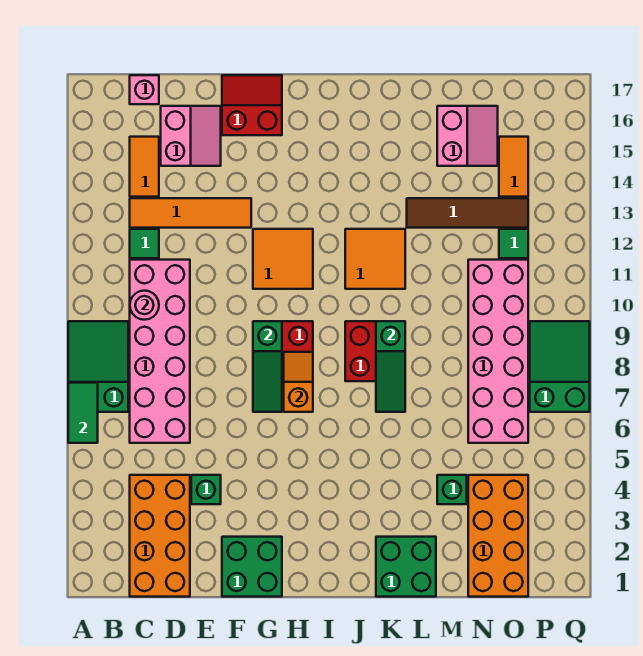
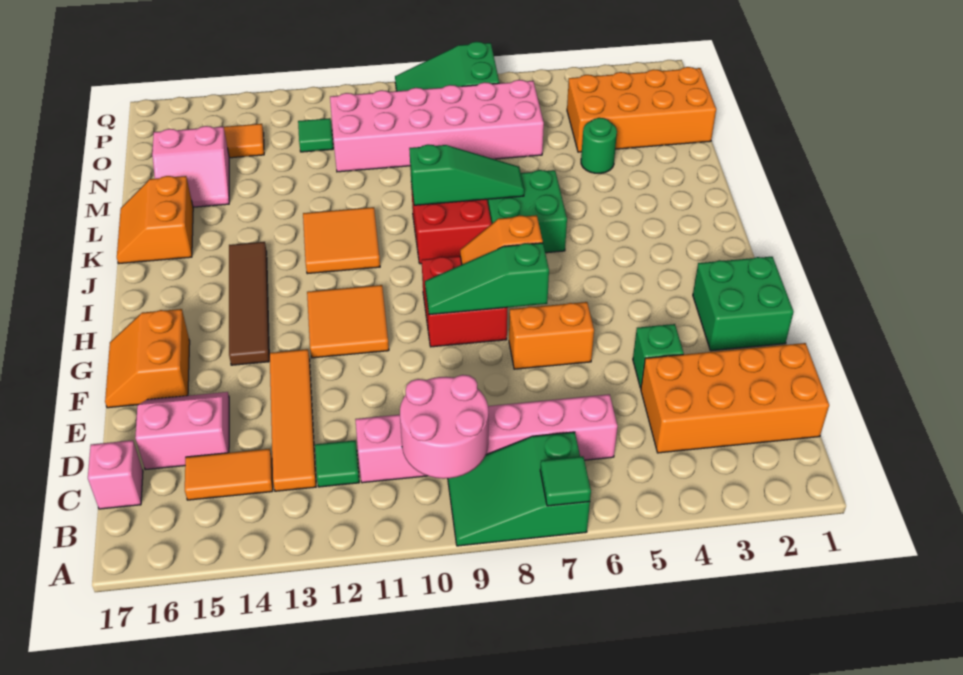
green 1x2 tile [68,383,98,443] -> green 1x1 tile [540,456,591,506]
pink 2x6 brick [130,260,190,443] -> pink 1x6 brick [355,394,618,483]
pink 1x1 round brick [130,291,159,320] -> pink 2x2 round brick [400,375,488,479]
none -> orange 1x2 brick [509,302,594,369]
red 2x2 slope [222,75,282,135] -> orange 2x2 slope [105,309,190,408]
green 1x3 slope [253,321,282,412] -> green 1x3 slope turned to [425,243,549,315]
green 2x2 brick [376,537,436,597] -> green 2x2 brick moved to [487,170,567,253]
none -> orange 2x2 slope [117,176,193,264]
brown 1x4 tile [407,198,528,228] -> brown 1x4 tile moved to [229,242,269,365]
green 1x1 brick [437,475,467,504] -> green 1x1 round brick [581,118,617,173]
pink 2x2 slope [437,106,498,166] -> pink 2x2 slope turned to [152,126,229,207]

